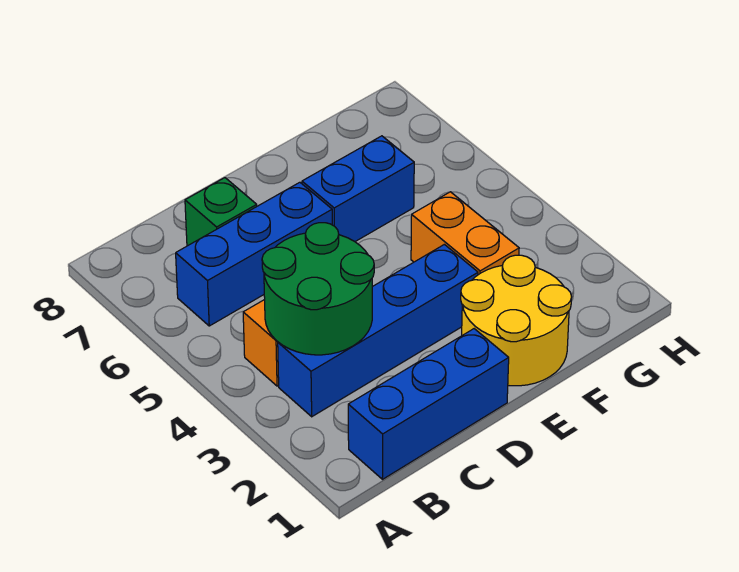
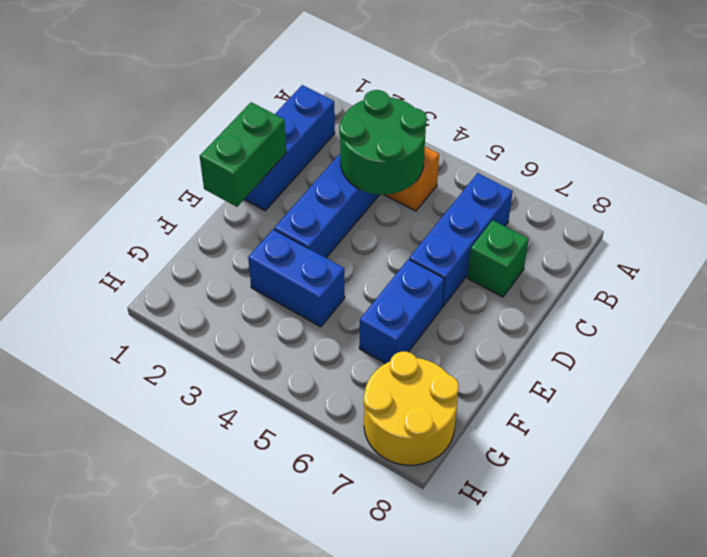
none -> green 1x2 brick [200,102,286,207]
yellow 2x2 round brick [461,255,572,386] -> yellow 2x2 round brick moved to [364,351,459,465]
orange 1x2 brick [411,192,519,275] -> blue 1x2 brick [248,229,345,327]

